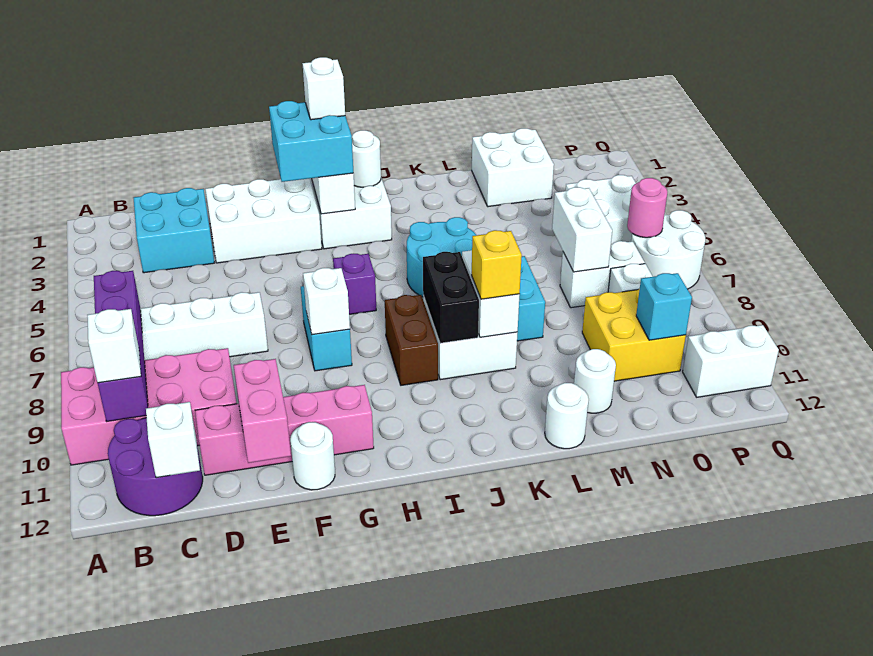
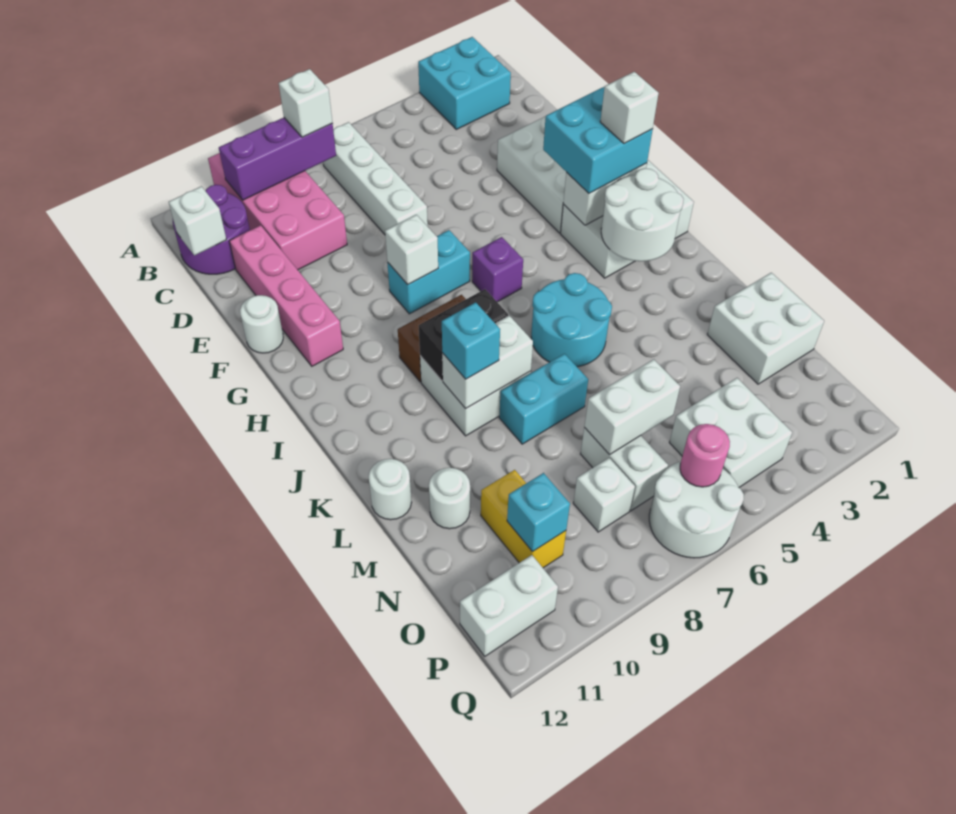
purple 1x4 brick [94,271,148,421] -> purple 1x3 brick [219,118,336,200]
white 1x1 brick [87,309,141,383] -> white 1x1 brick moved to [279,69,332,137]
cyan 2x2 brick [134,188,214,273] -> cyan 2x2 brick moved to [418,37,511,129]
pink 1x2 brick [234,359,291,463] -> none
white 1x1 round brick [352,130,381,187] -> white 2x2 round brick [601,168,684,261]
yellow 1x1 brick [472,230,522,299] -> cyan 1x1 brick [442,302,500,379]
yellow 2x2 brick [582,289,686,381] -> yellow 1x2 brick [481,470,566,568]
white 1x2 brick [683,325,779,397] -> white 1x2 brick turned to [460,555,558,656]

